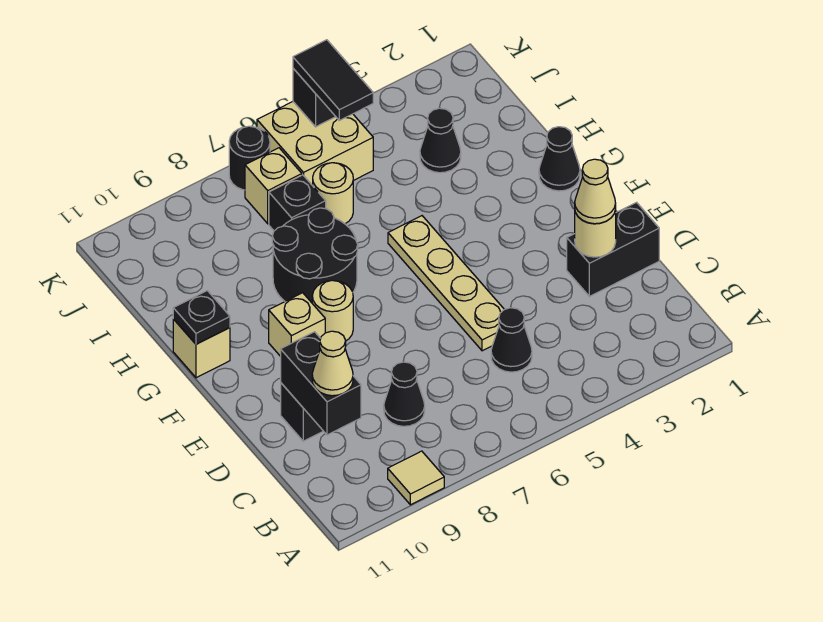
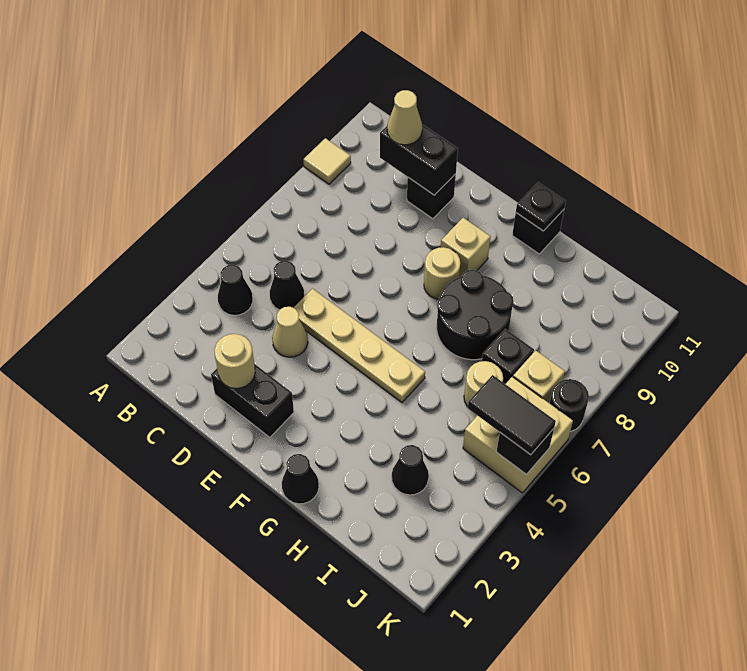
black 1x1 cone [384,362,425,426] -> black 1x1 cone moved to [218,265,253,315]
black 1x2 brick [567,202,659,296] -> black 1x2 brick turned to [211,364,294,437]
tan 1x1 cone [575,159,616,224] -> tan 1x1 cone moved to [272,307,308,357]
tan 1x1 brick [173,319,230,378] -> black 1x1 brick [512,210,564,254]

